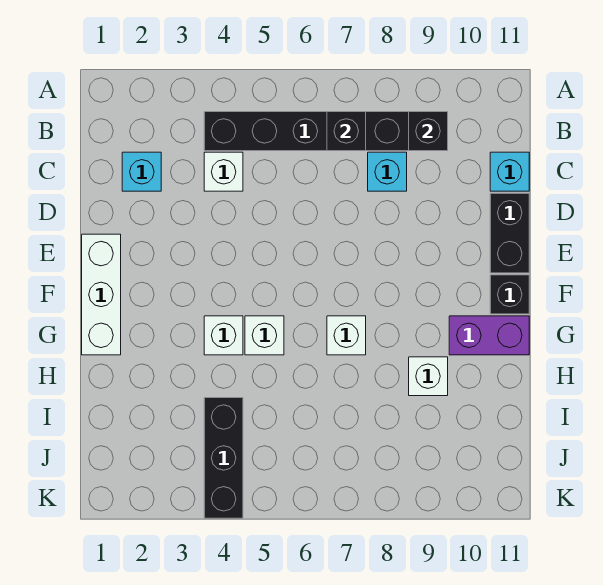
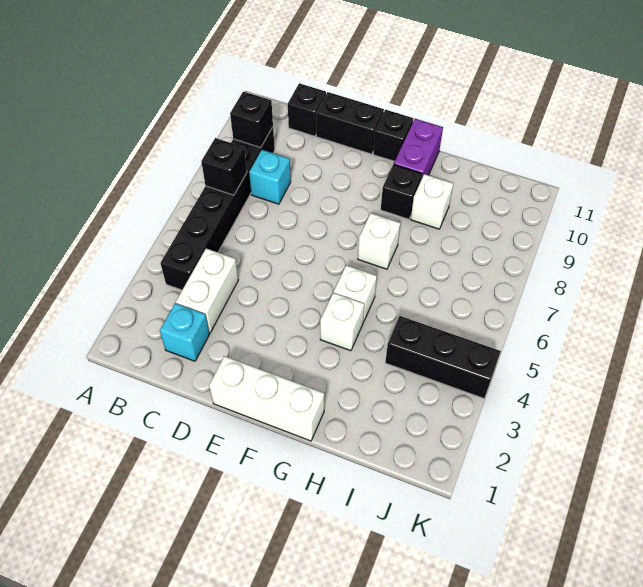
white 1x1 brick [204,152,243,191] -> white 1x2 brick [176,249,238,333]
cyan 1x1 brick [490,152,529,191] -> black 1x1 brick [288,83,326,136]
none -> black 1x1 brick [381,164,422,219]

